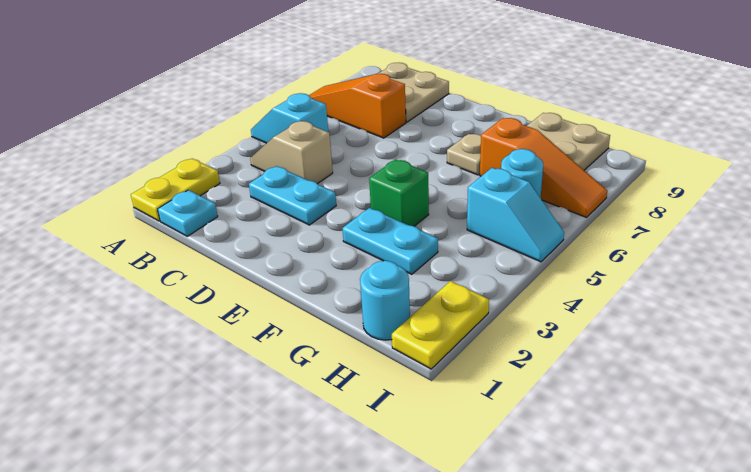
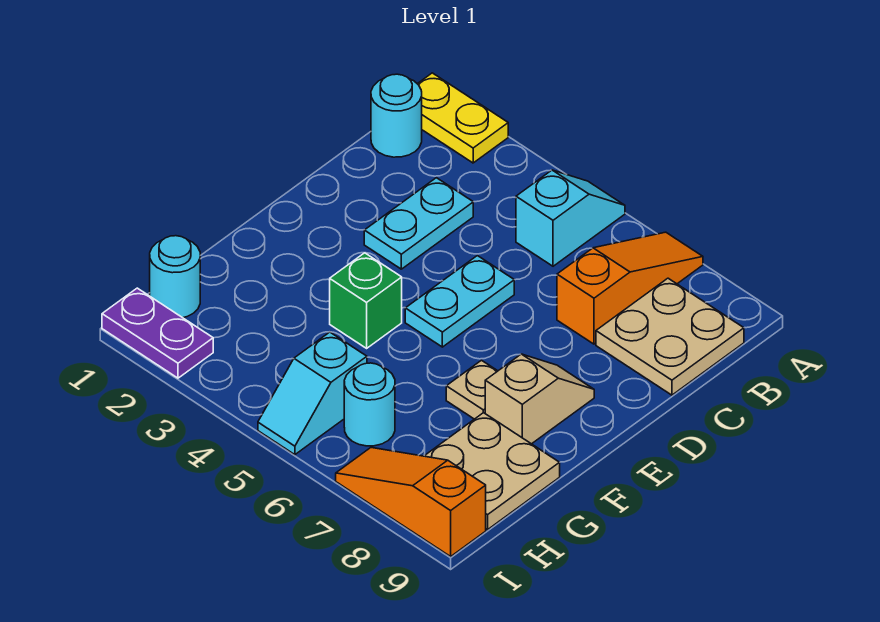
cyan 1x1 plate [158,190,218,236] -> cyan 1x1 round brick [371,74,422,157]
tan 1x2 slope [250,121,333,184] -> tan 1x2 slope moved to [485,354,594,444]
cyan 1x2 plate [342,208,438,274] -> cyan 1x2 plate moved to [405,256,514,347]
orange 1x3 slope [480,118,607,217] -> orange 1x3 slope turned to [336,448,486,556]
yellow 1x2 plate [392,281,489,369] -> purple 1x2 plate [102,288,213,378]

